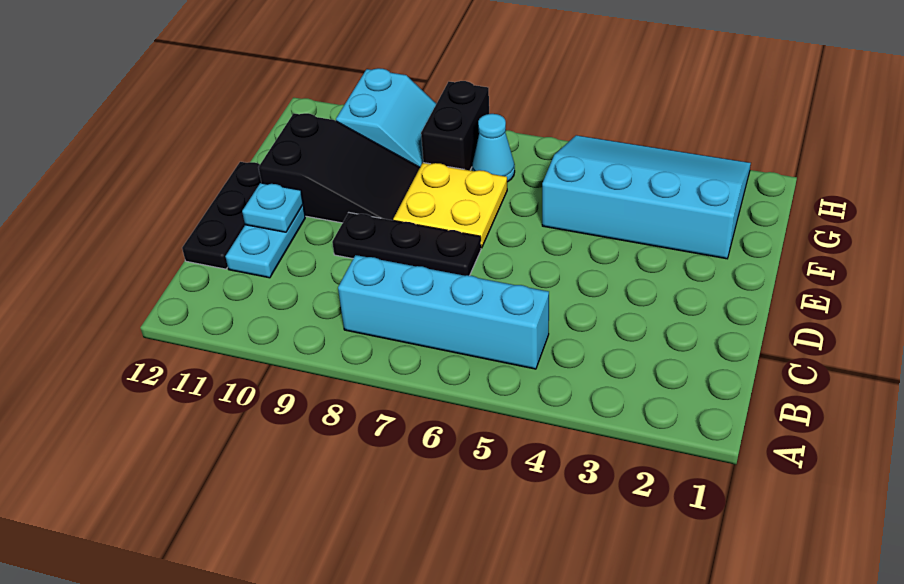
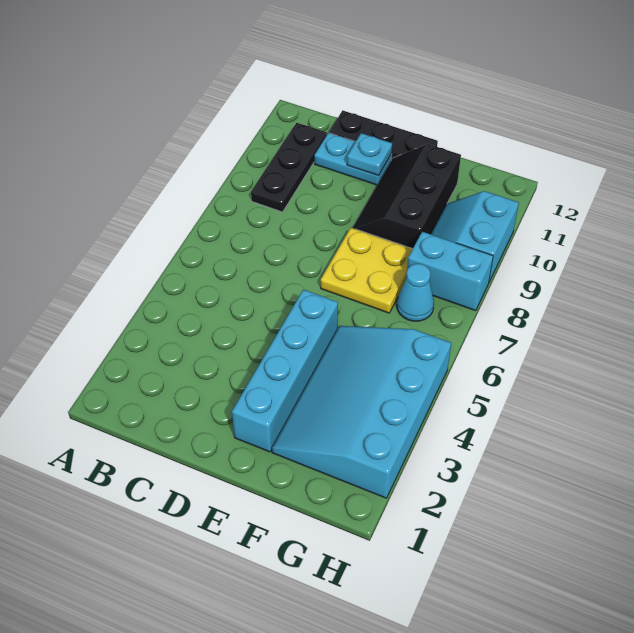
cyan 1x4 brick [338,255,549,369] -> cyan 1x4 brick moved to [232,290,338,452]
black 1x3 plate [332,213,481,276] -> black 1x3 plate moved to [251,123,327,212]
black 2x3 slope [258,113,420,223] -> black 2x3 slope turned to [353,144,461,249]
cyan 3x4 slope [542,135,751,259] -> cyan 3x4 slope turned to [272,326,451,498]
black 1x2 brick [421,81,489,170] -> cyan 1x2 brick [407,232,493,311]
cyan 2x2 slope [336,68,436,167] -> cyan 2x2 slope turned to [431,191,519,282]

